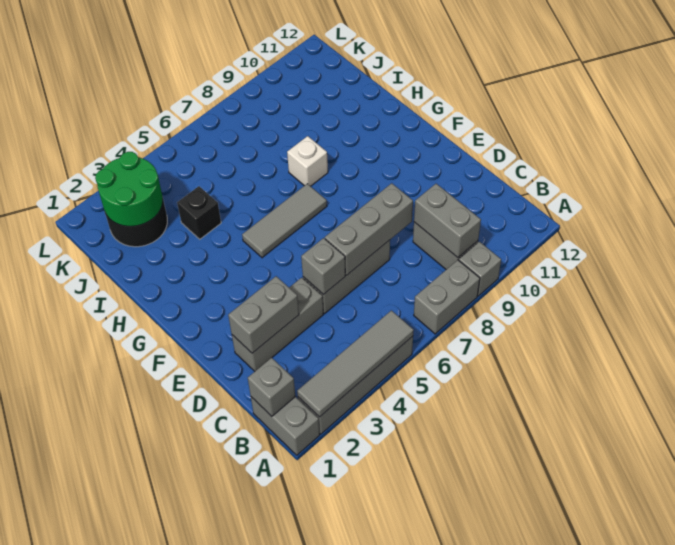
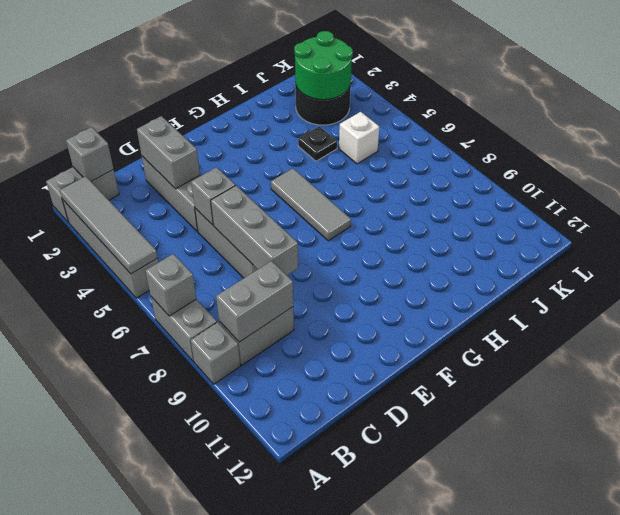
none -> grey 1x1 brick [145,254,196,316]
white 1x1 brick [287,136,328,186] -> white 1x1 brick moved to [339,112,379,164]
black 1x1 brick [177,186,221,239] -> black 1x1 plate [298,126,337,161]

